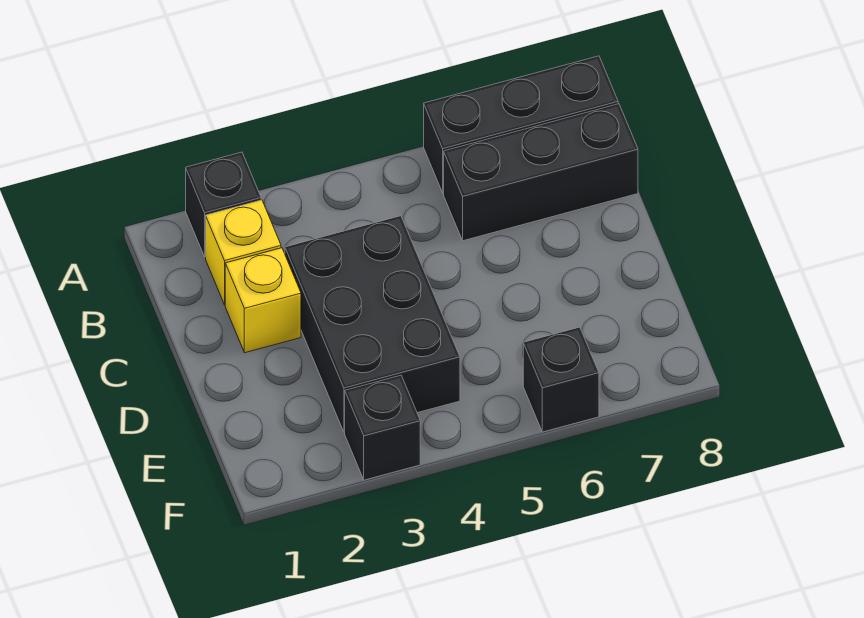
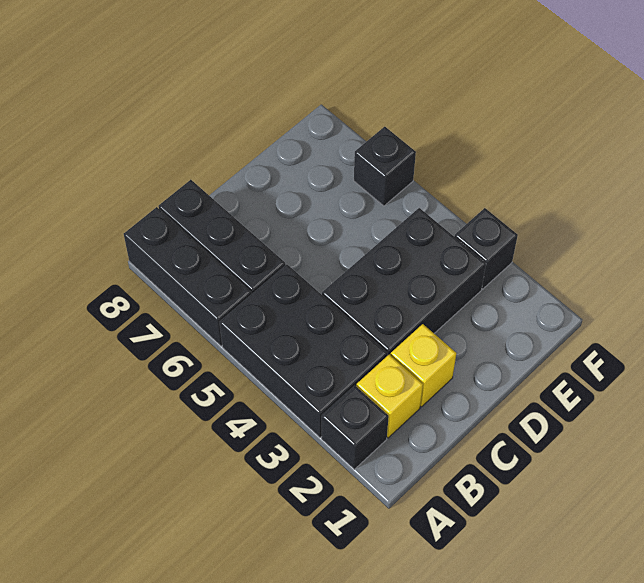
none -> black 2x3 brick [220,265,387,438]

